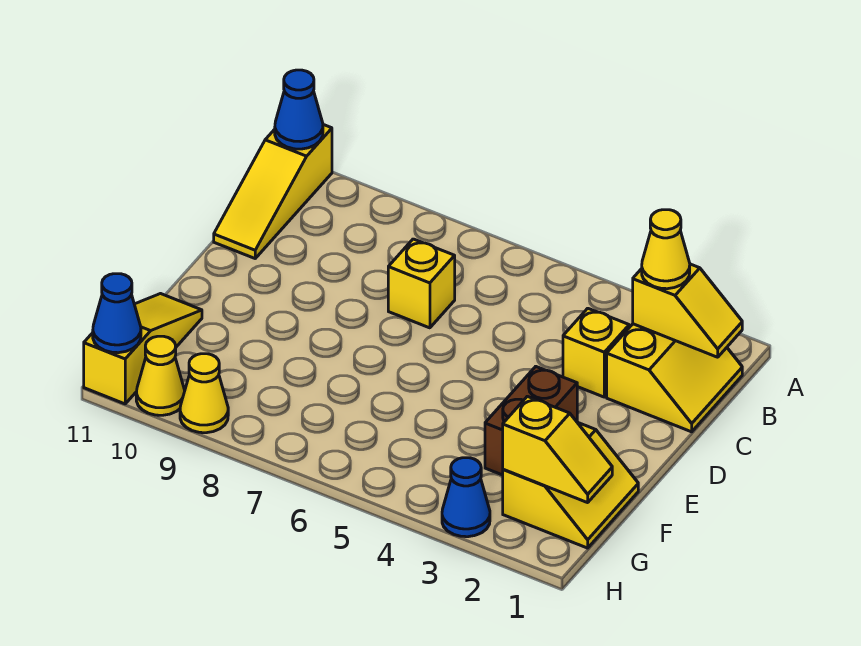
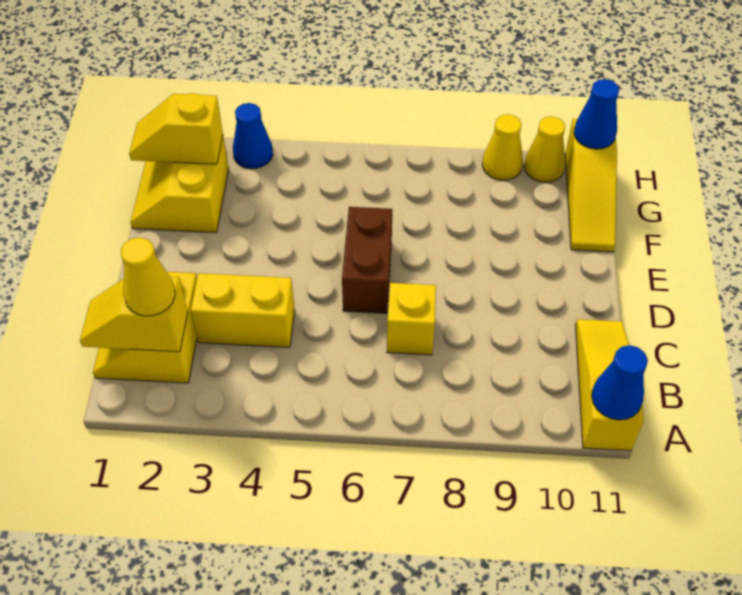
yellow 1x1 brick [563,308,629,397] -> yellow 1x2 brick [191,273,295,347]
brown 1x2 brick [485,367,577,475] -> brown 1x2 brick moved to [342,207,392,313]

